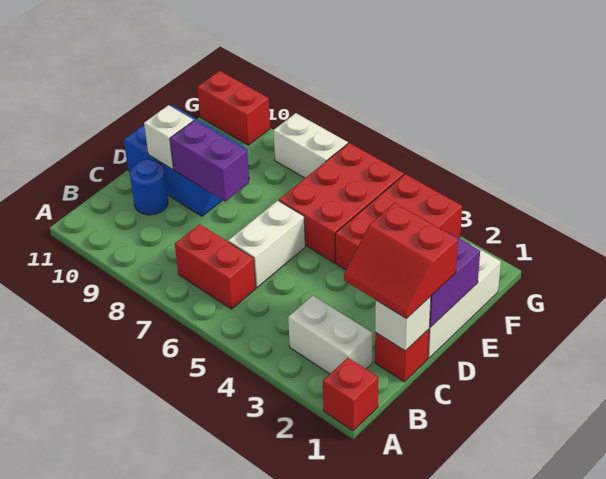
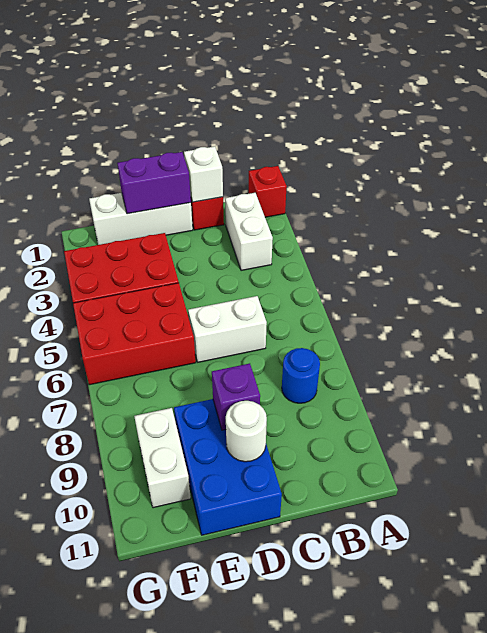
red 1x2 brick [175,224,256,309] -> none
red 2x2 slope [344,203,458,319] -> none
blue 1x1 round brick [130,159,168,215] -> blue 1x1 round brick moved to [282,348,320,403]
purple 1x2 brick [170,120,249,201] -> purple 1x1 brick [212,363,260,430]
white 1x1 brick [144,105,193,169] -> white 1x1 round brick [226,401,267,462]
white 1x2 brick [273,113,348,178] -> white 1x2 brick moved to [134,408,191,508]
red 1x2 brick [197,71,270,145] -> none

